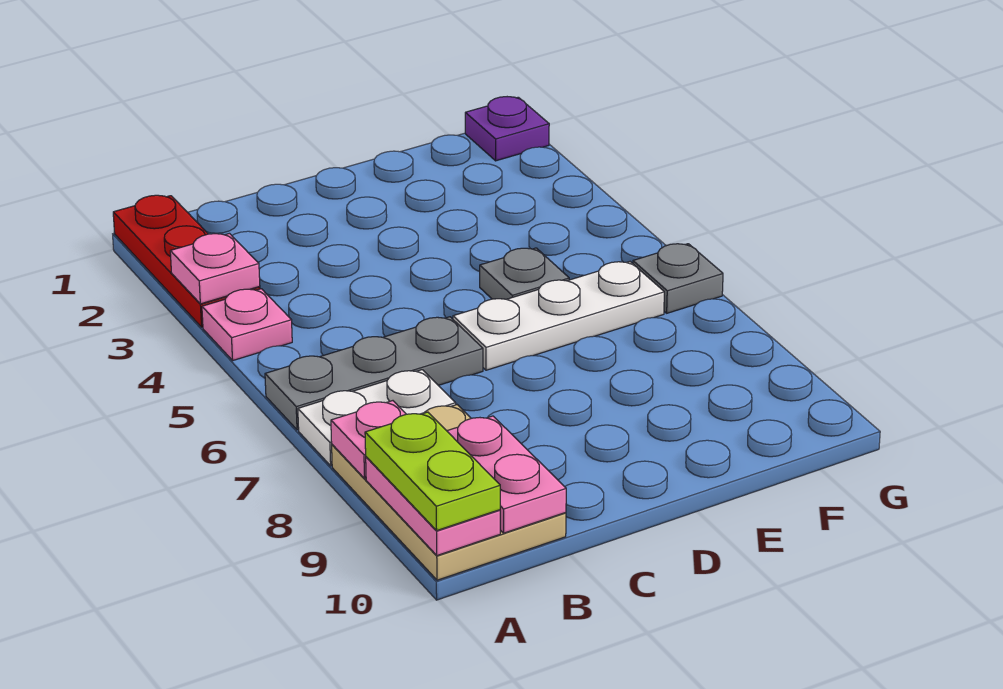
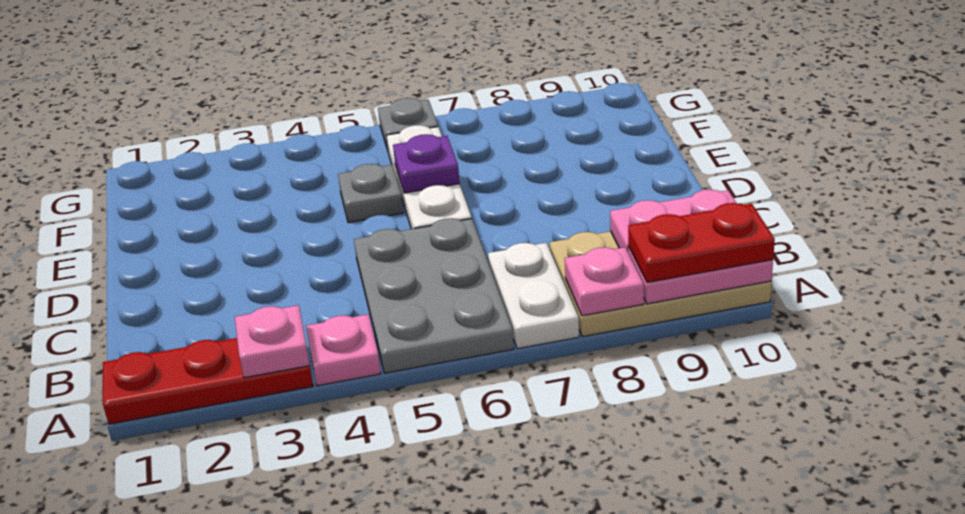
grey 1x3 plate [265,317,483,430] -> grey 2x3 plate [354,218,514,373]
lime 1x2 plate [365,412,500,530] -> red 1x2 plate [628,203,775,282]
purple 1x1 plate [465,97,549,161] -> purple 1x1 plate moved to [393,134,460,193]

